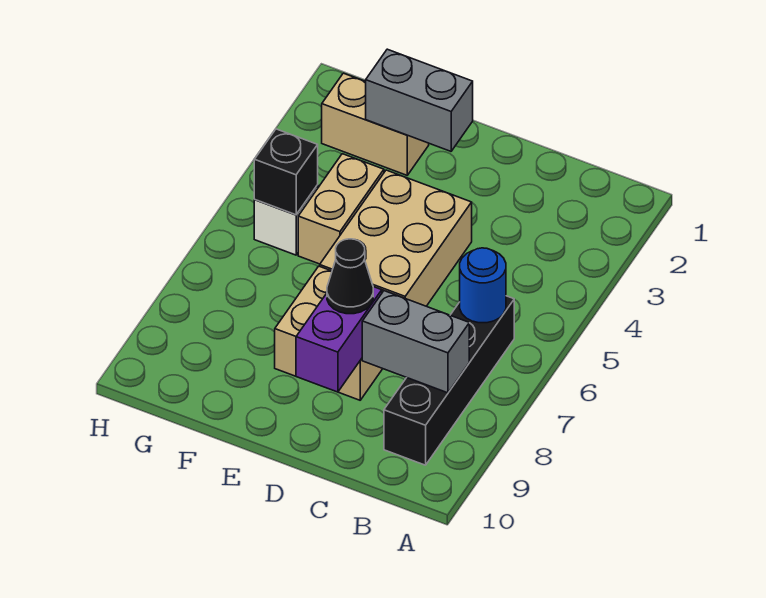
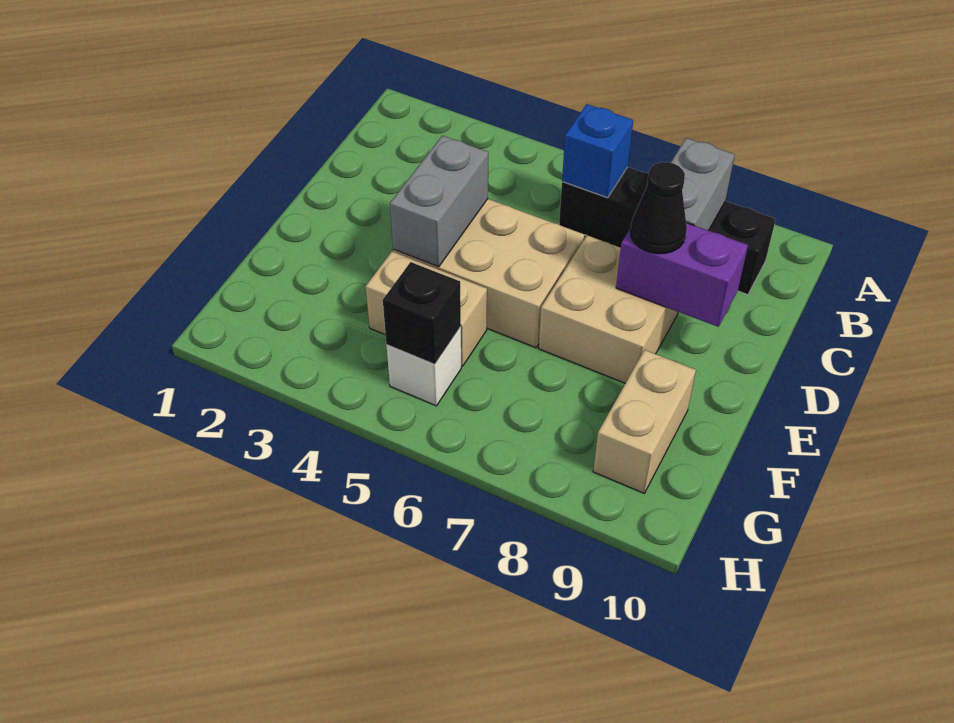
blue 1x1 round brick [460,248,506,323] -> blue 1x1 brick [562,104,633,198]
grey 1x2 brick [366,49,473,151] -> grey 1x2 brick moved to [390,136,488,267]
tan 1x2 brick [322,73,429,175] -> tan 1x2 brick moved to [593,350,696,493]

